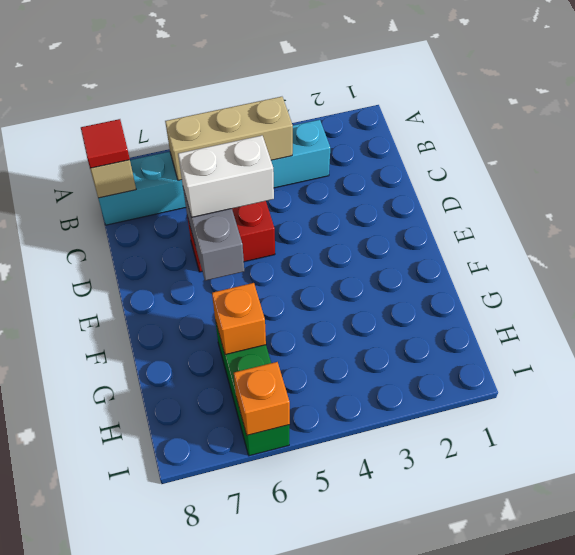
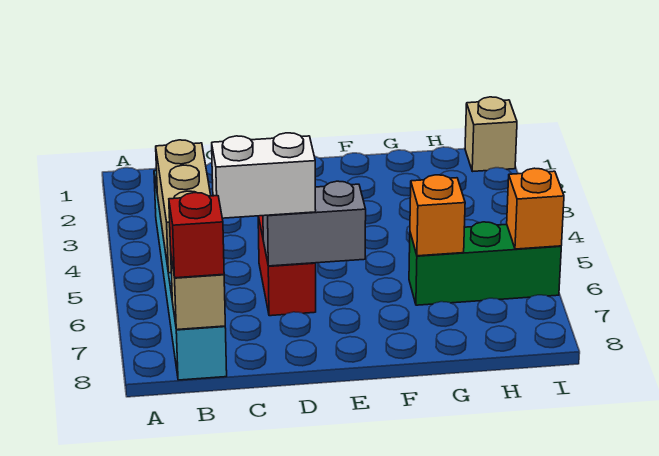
red 1x1 tile [81,119,130,168] -> red 1x1 brick [169,193,224,278]
white 1x2 brick [178,135,274,218] -> white 1x2 brick turned to [212,133,316,218]
none -> tan 1x1 brick [465,97,517,172]

